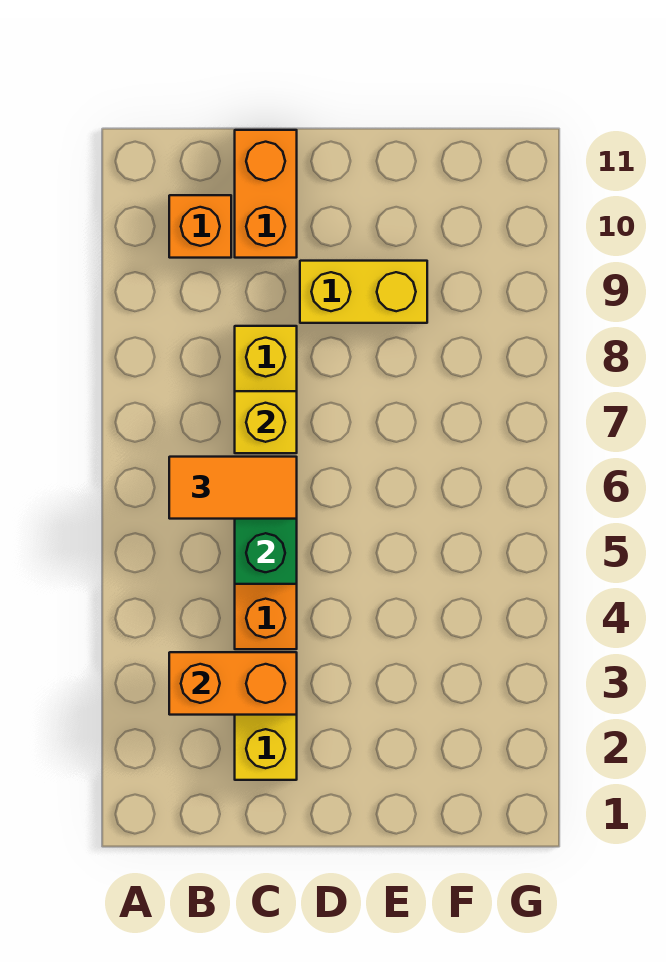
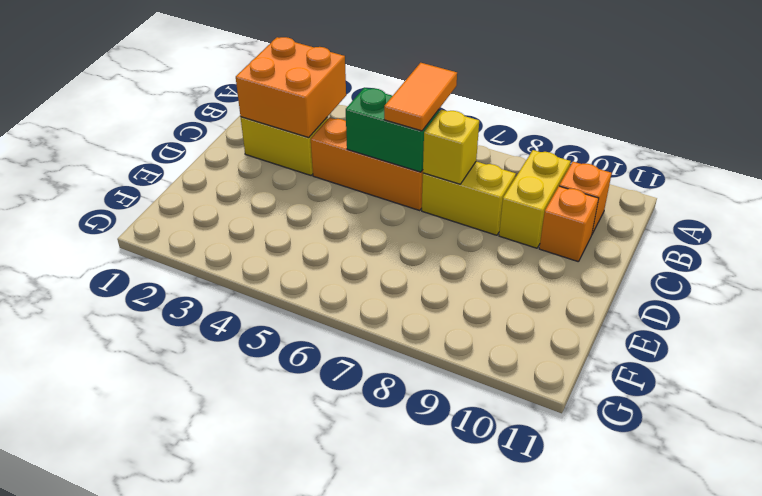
orange 1x2 brick [169,652,297,715] -> orange 2x2 brick [236,37,346,137]
orange 1x2 brick [235,130,297,258] -> orange 1x1 brick [539,186,599,262]
yellow 1x2 brick [300,261,427,323] -> yellow 1x2 brick moved to [499,150,571,248]

